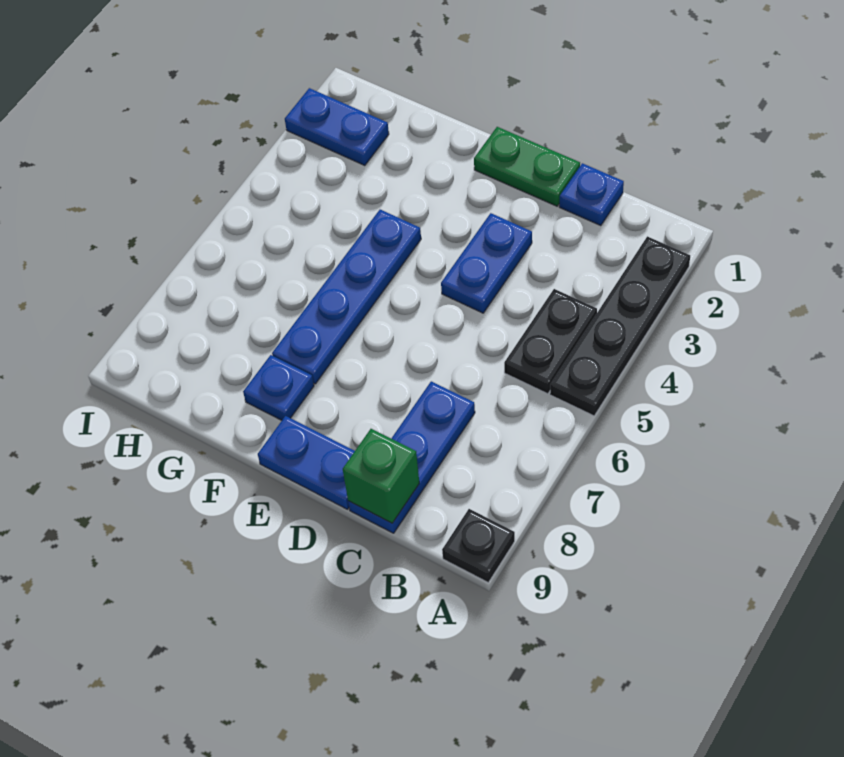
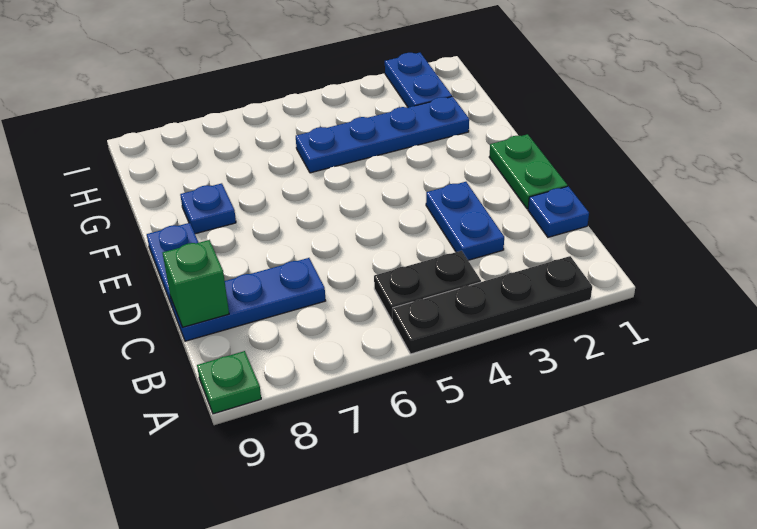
black 1x1 plate [442,509,515,582] -> green 1x1 plate [197,351,261,414]
blue 1x2 plate [441,213,532,313] -> blue 1x2 plate turned to [426,182,504,260]
blue 1x4 plate [272,210,421,384] -> blue 1x4 plate moved to [296,96,469,173]

